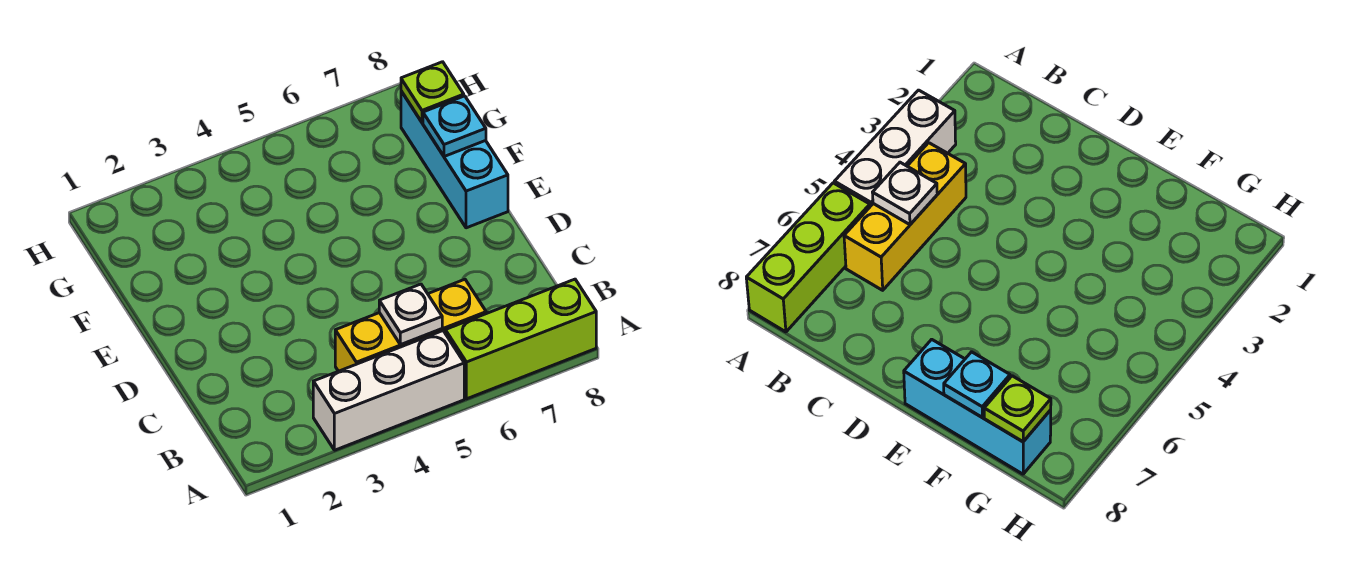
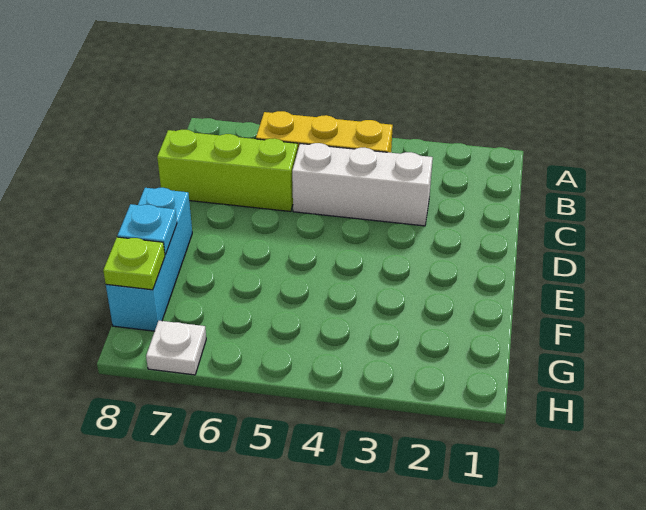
white 1x3 brick [313,331,464,450] -> white 1x3 brick moved to [292,143,433,226]
lime 1x3 brick [445,279,596,399] -> lime 1x3 brick moved to [157,130,298,212]
white 1x1 plate [379,284,442,345] -> white 1x1 plate moved to [146,321,206,375]

